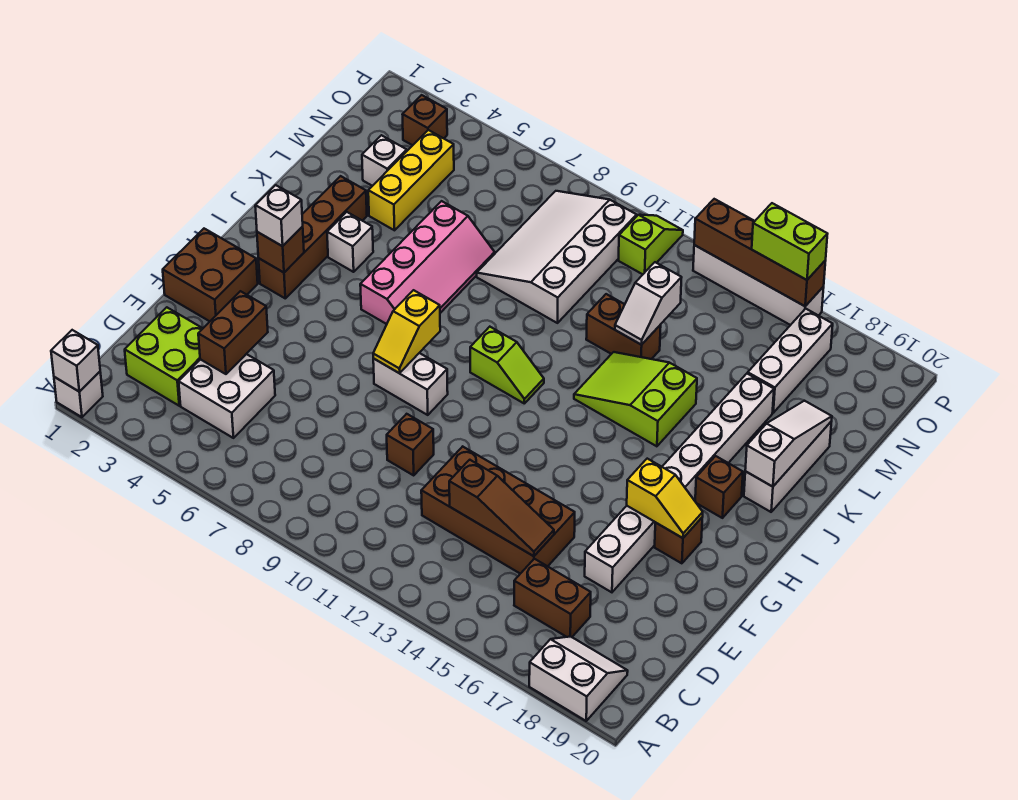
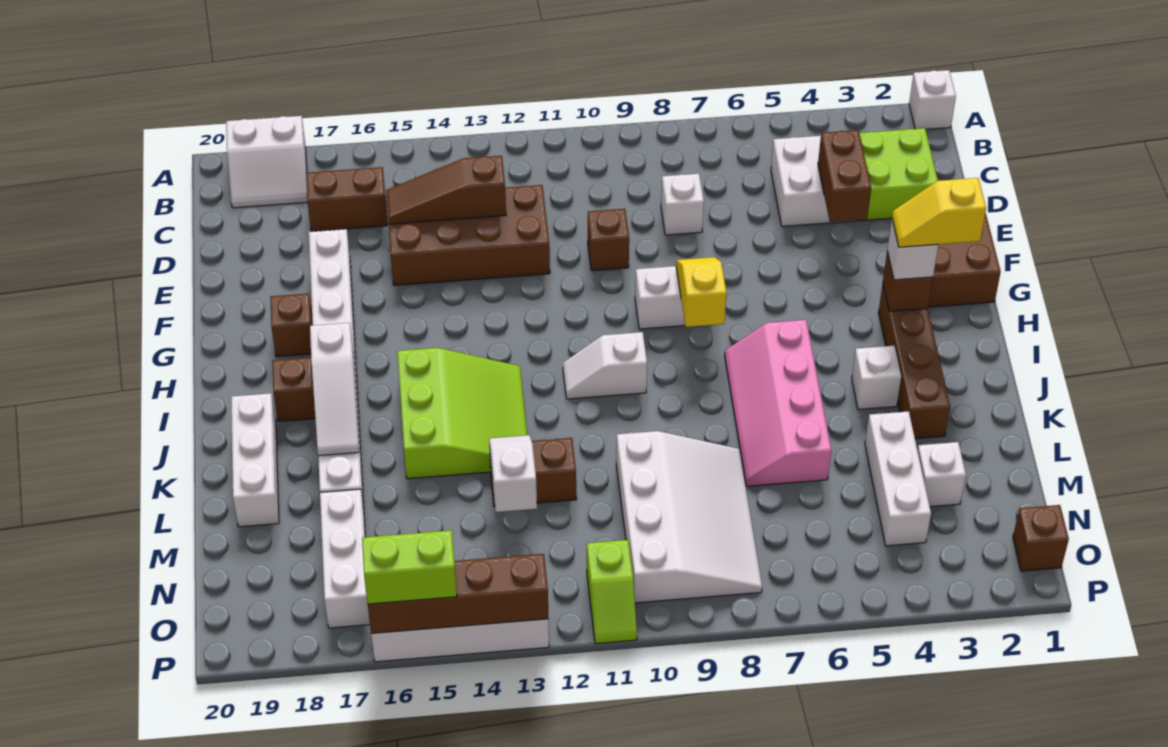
white 1x1 brick [51,330,100,392] -> white 1x1 brick moved to [661,174,704,235]
yellow 1x2 slope [627,459,703,538] -> yellow 1x2 slope moved to [892,178,986,247]
lime 1x2 slope [470,327,544,403] -> white 1x2 slope [563,332,647,399]
lime 2x3 slope [574,352,697,446] -> lime 3x3 slope [397,348,527,479]
white 1x3 slope [745,401,832,487] -> white 1x3 slope moved to [310,323,359,456]
yellow 1x3 brick [368,130,454,230] -> white 1x3 brick [865,411,931,546]
brown 1x1 brick [402,95,447,145] -> brown 1x1 brick moved to [1013,505,1069,571]

